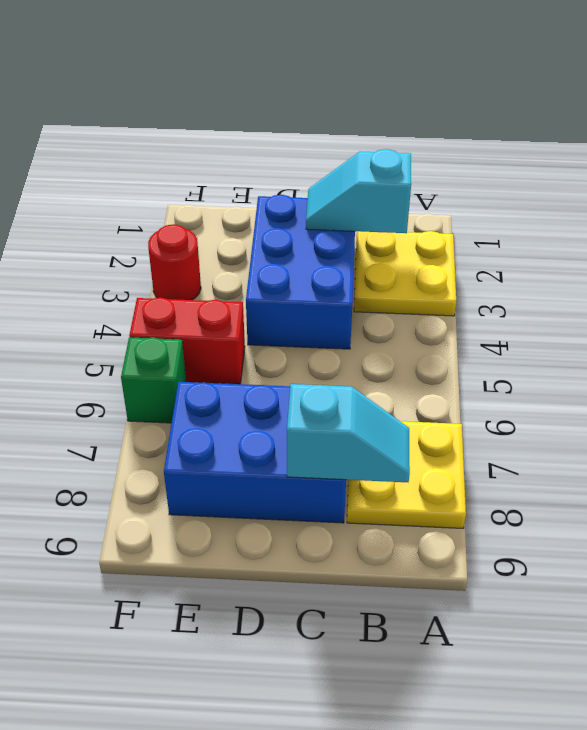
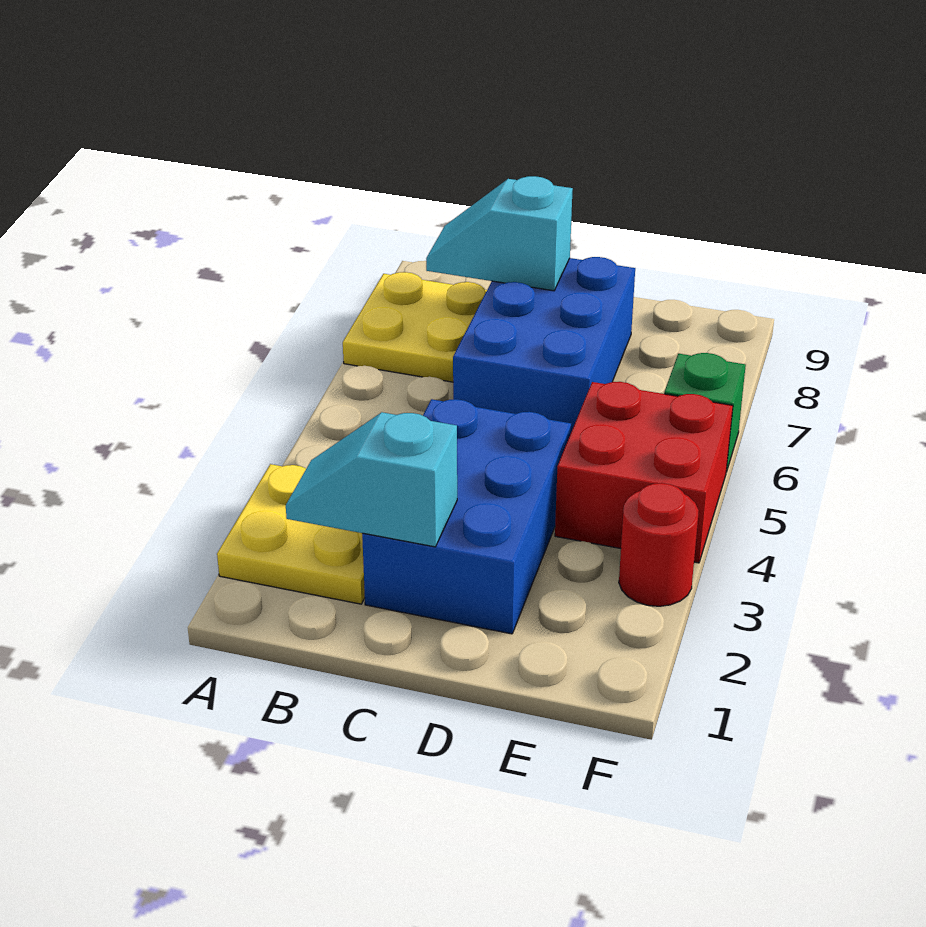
cyan 1x2 slope [306,149,411,233] -> cyan 1x2 slope turned to [286,412,457,547]
blue 2x3 brick [164,382,346,523] -> blue 2x3 brick turned to [453,257,635,432]
red 1x2 brick [129,297,245,384] -> red 2x2 brick [555,382,733,563]

